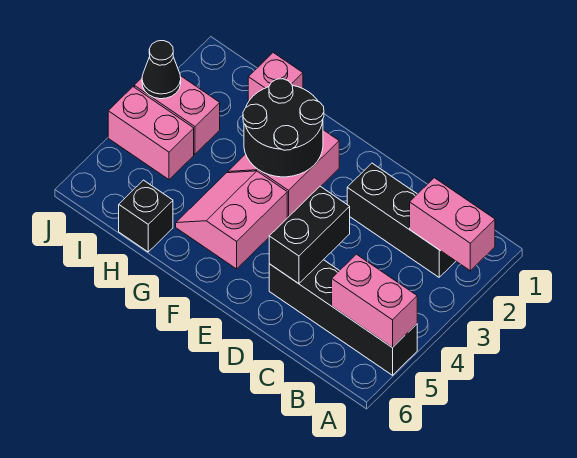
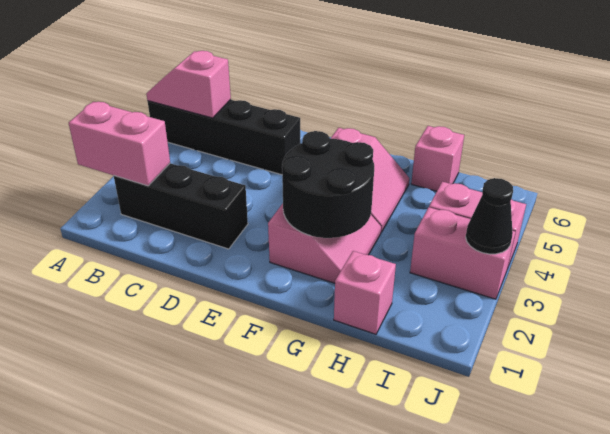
pink 1x2 brick [332,254,417,348] -> pink 1x2 slope [146,51,231,118]
black 1x2 brick [269,186,350,284] -> none
black 1x1 brick [119,180,173,252] -> pink 1x1 brick [411,126,464,191]

